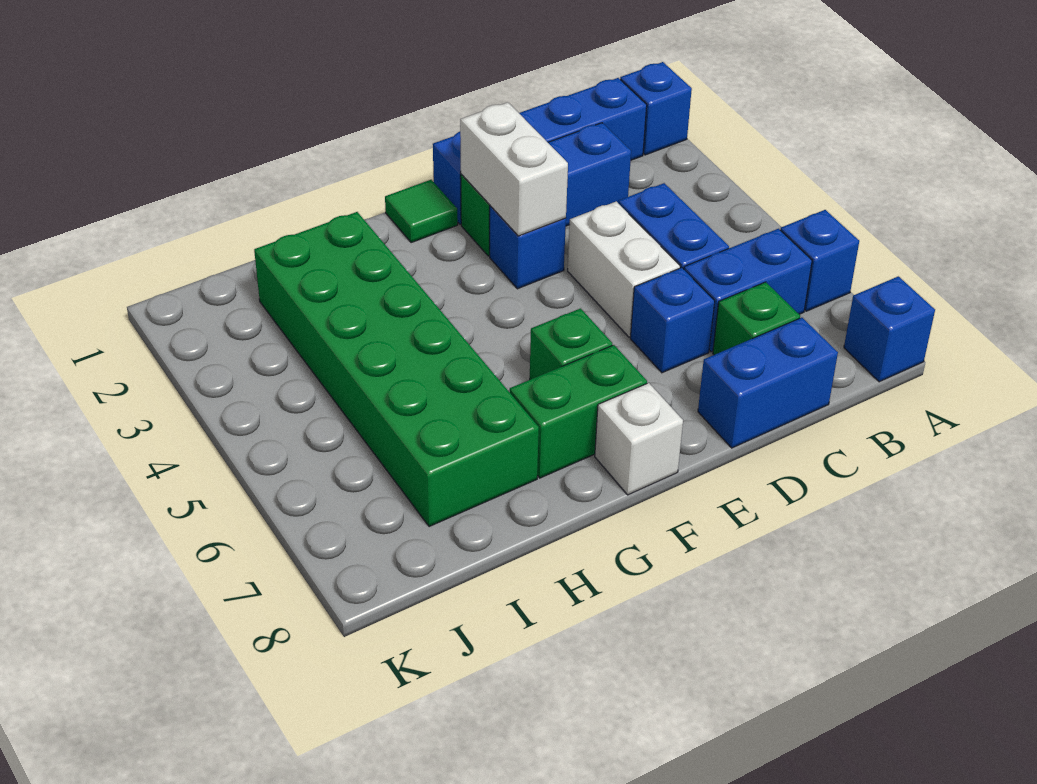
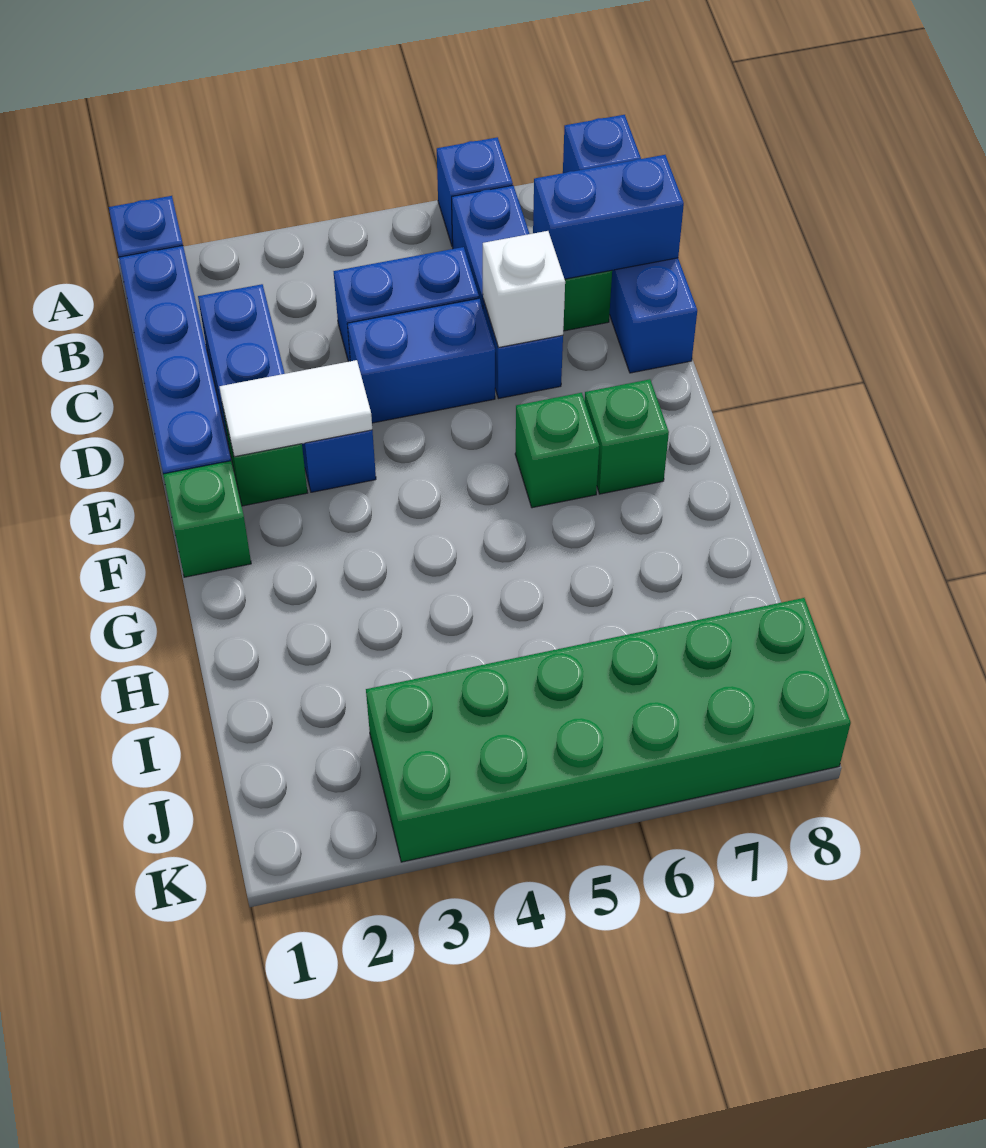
none -> blue 1x2 brick [533,155,684,279]
white 1x2 brick [568,201,680,337] -> blue 1x2 brick [347,299,495,423]
white 1x2 brick [460,102,568,236] -> white 1x2 tile [220,360,372,457]
green 1x1 tile [385,180,458,243] -> green 1x1 brick [163,461,251,577]
green 1x2 brick [510,345,647,478] -> green 1x1 brick [585,379,669,494]
white 1x1 brick [595,383,683,495] -> white 1x1 brick moved to [483,231,565,348]
green 2x6 brick [254,212,539,527] -> green 2x6 brick moved to [366,598,851,862]

